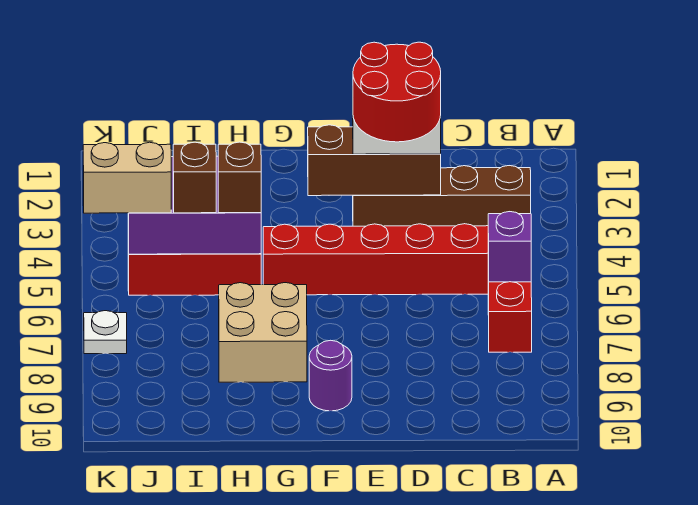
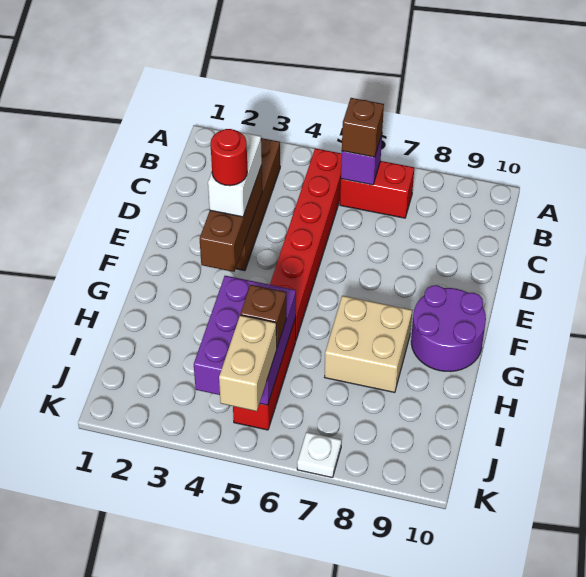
red 2x2 round brick [353,42,441,142] -> red 1x1 round brick [211,129,247,186]
purple 1x1 round brick [309,340,352,411] -> purple 2x2 round brick [411,285,486,372]
brown 1x1 brick [218,142,261,213] -> brown 1x1 brick moved to [342,98,384,157]

